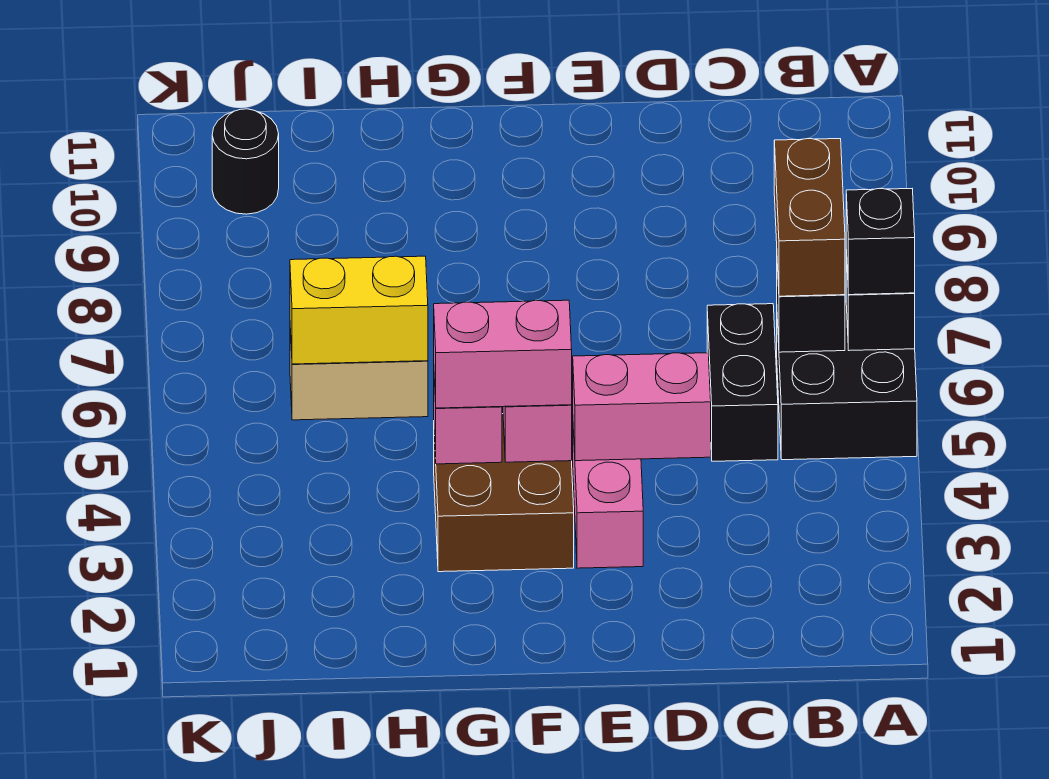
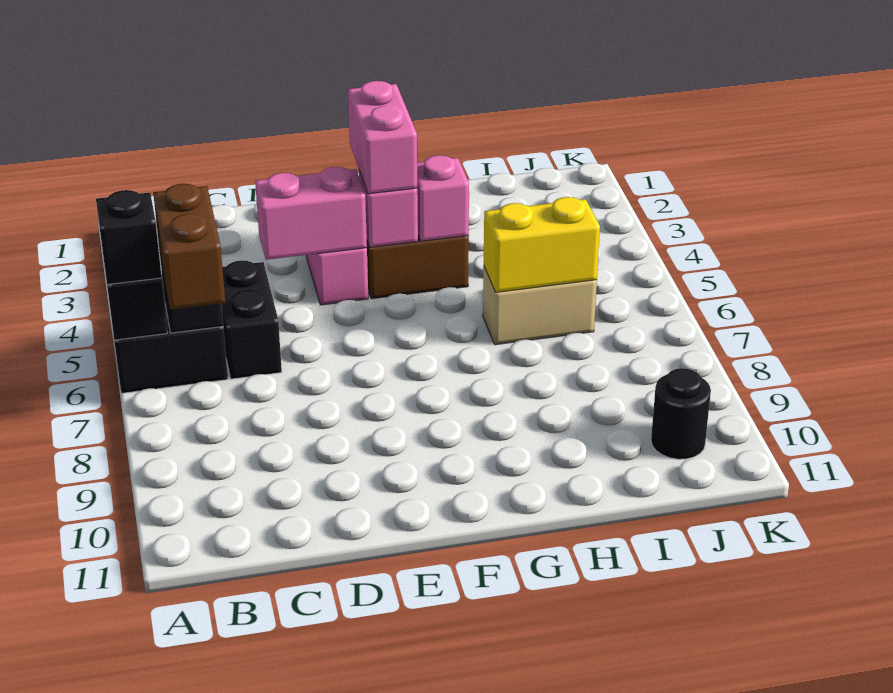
pink 1x2 brick [434,300,572,408] -> pink 1x2 brick turned to [348,81,417,194]

